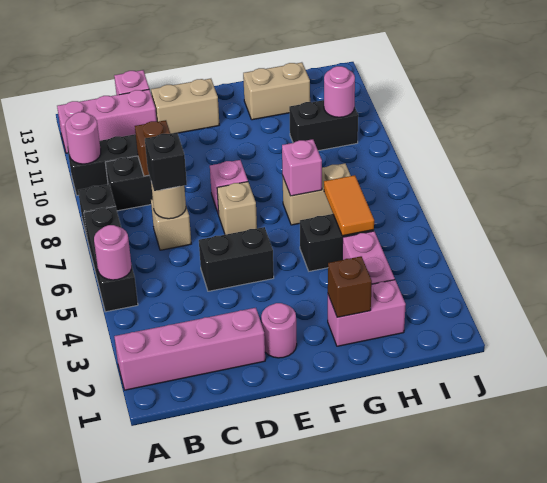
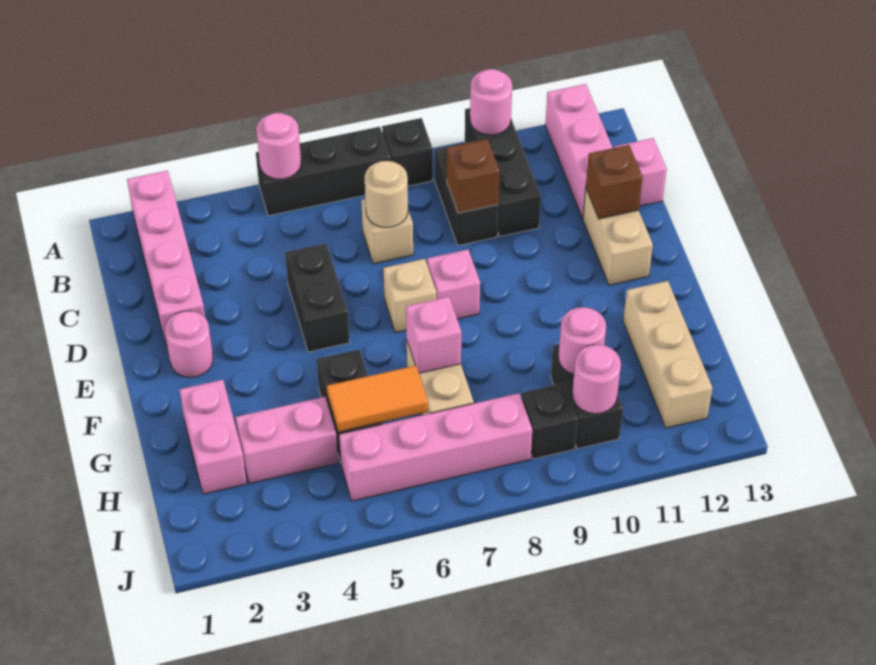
black 1x1 brick [145,133,187,191] -> black 1x1 brick moved to [521,383,578,459]
brown 1x1 brick [328,256,372,317] -> brown 1x1 brick moved to [586,145,643,219]
tan 1x2 brick [243,62,310,120] -> tan 1x3 brick [623,281,712,428]
none -> pink 1x1 round brick [559,307,606,375]
none -> pink 1x4 brick [339,393,532,501]

